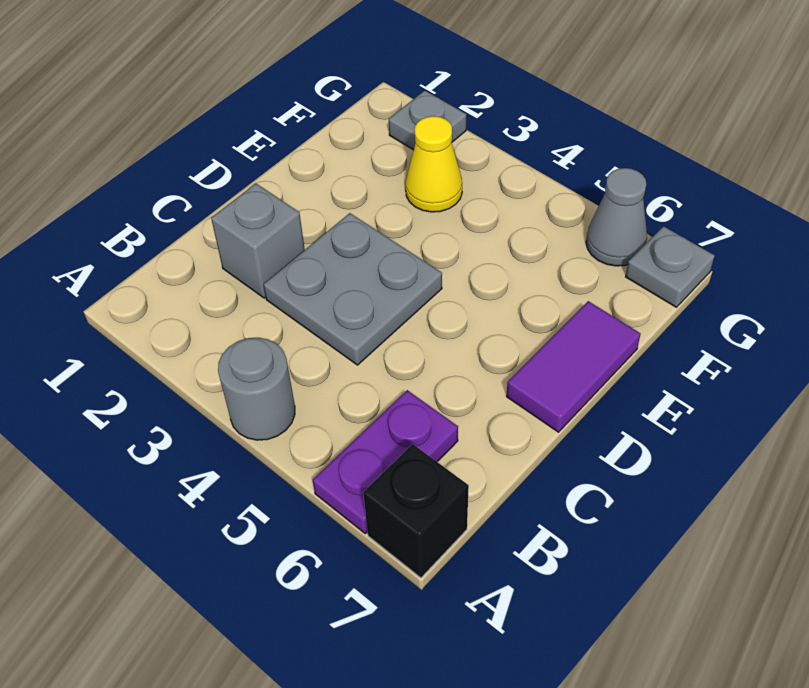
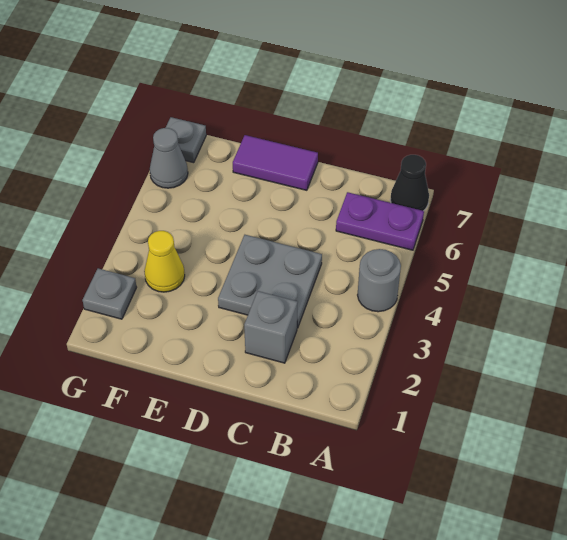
black 1x1 brick [363,444,469,578] -> black 1x1 cone [390,155,429,211]

